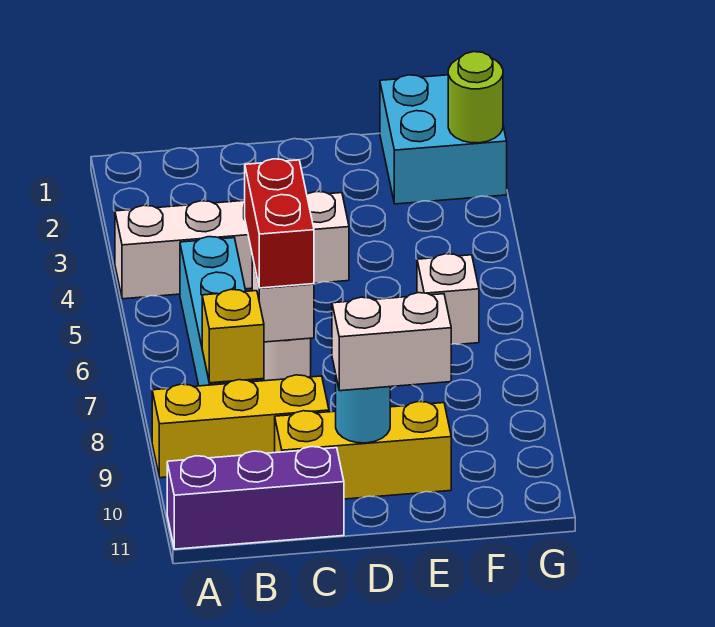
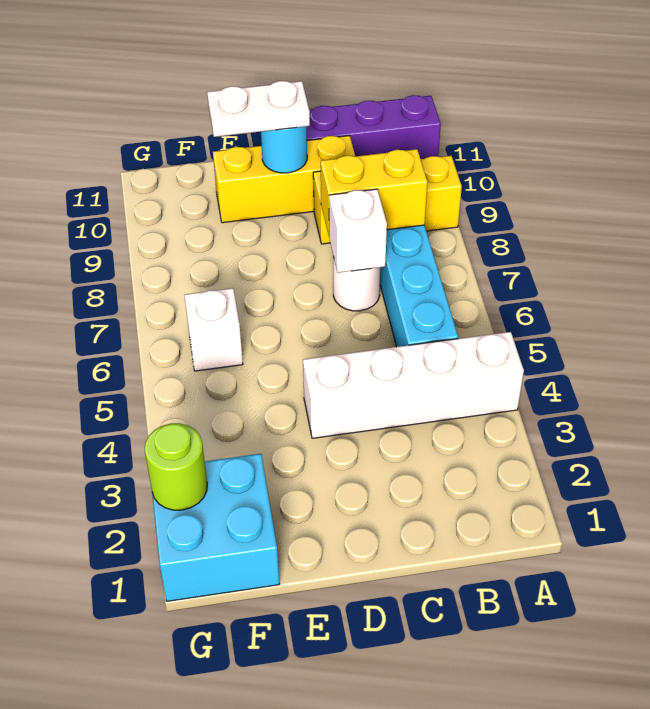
yellow 1x1 brick [202,289,264,383] -> yellow 1x2 brick [321,149,428,235]
red 1x2 brick [245,159,314,288] -> none
white 1x2 brick [332,293,451,391] -> white 1x2 plate [207,81,310,137]

